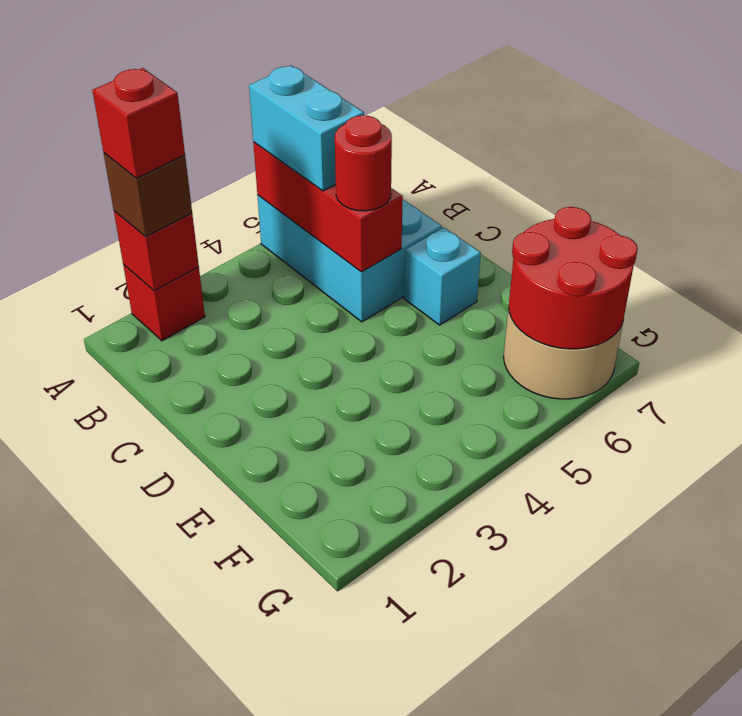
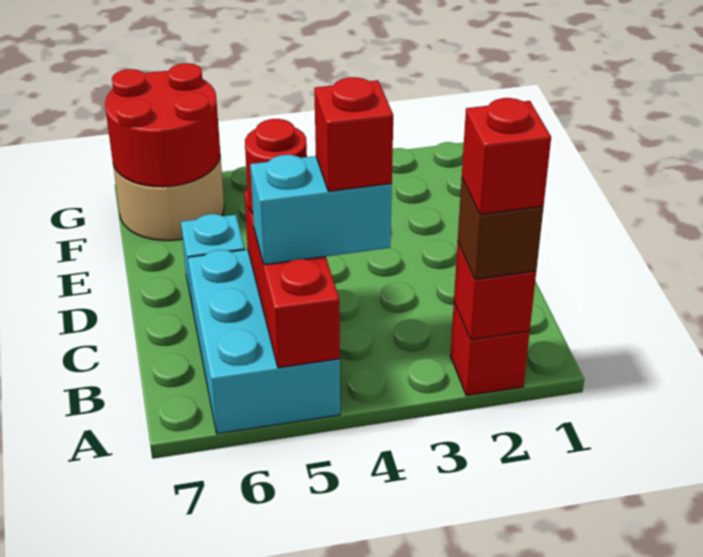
cyan 1x2 brick [249,65,364,191] -> cyan 1x2 brick turned to [250,155,392,265]
none -> red 1x1 brick [314,77,393,191]

